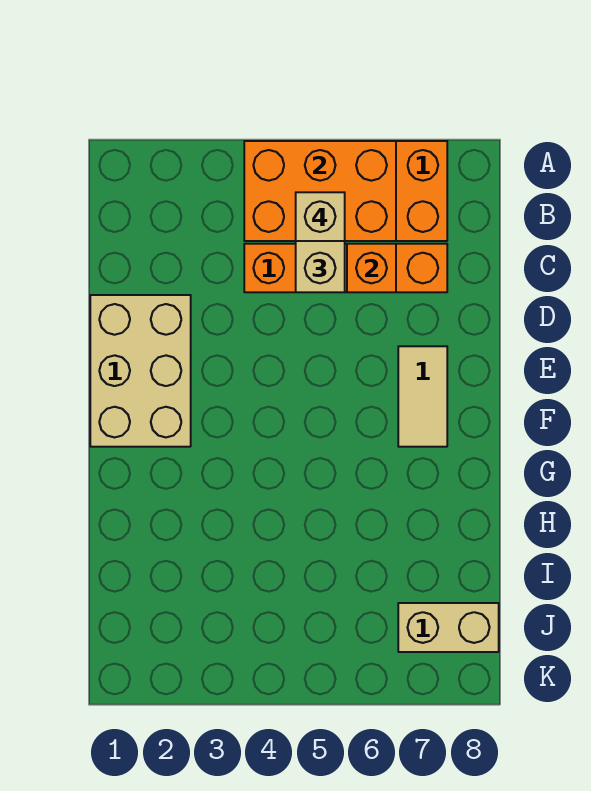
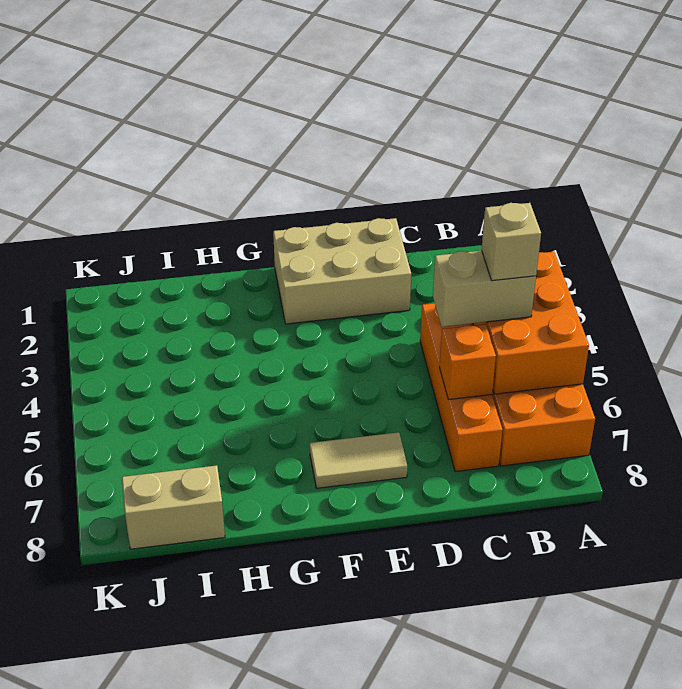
tan 1x2 brick [398,603,499,652] -> tan 1x2 brick turned to [122,465,225,549]

